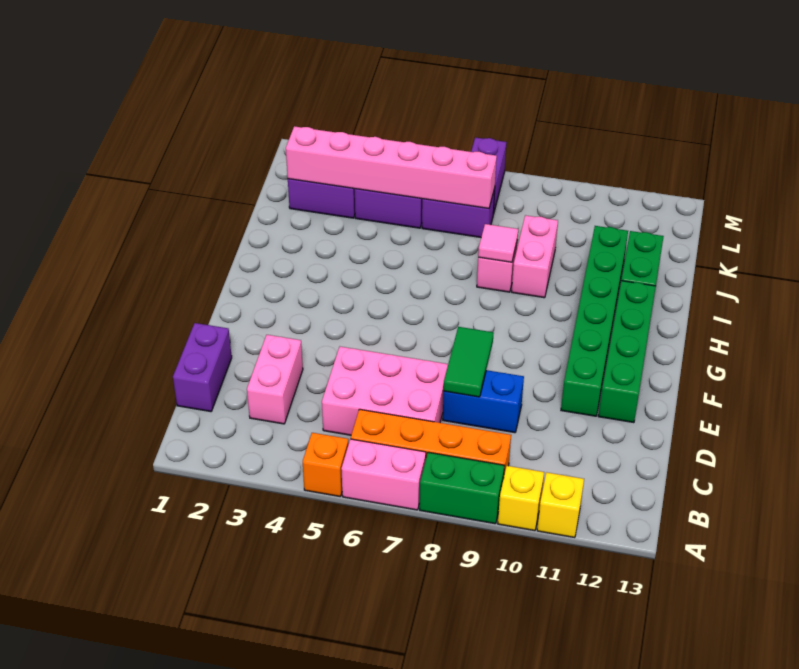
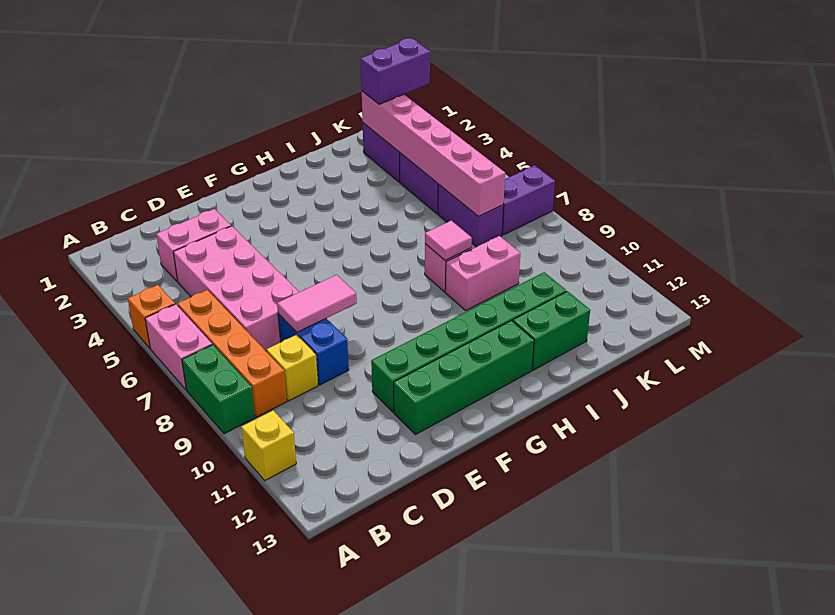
yellow 1x1 brick [498,466,544,531] -> yellow 1x1 brick moved to [267,335,318,401]
purple 1x2 brick [173,323,232,412] -> purple 1x2 brick moved to [361,38,430,104]
pink 2x3 brick [322,347,448,435] -> pink 2x4 brick [173,226,299,351]
green 1x2 tile [444,327,493,397] -> pink 1x2 tile [277,275,357,332]

